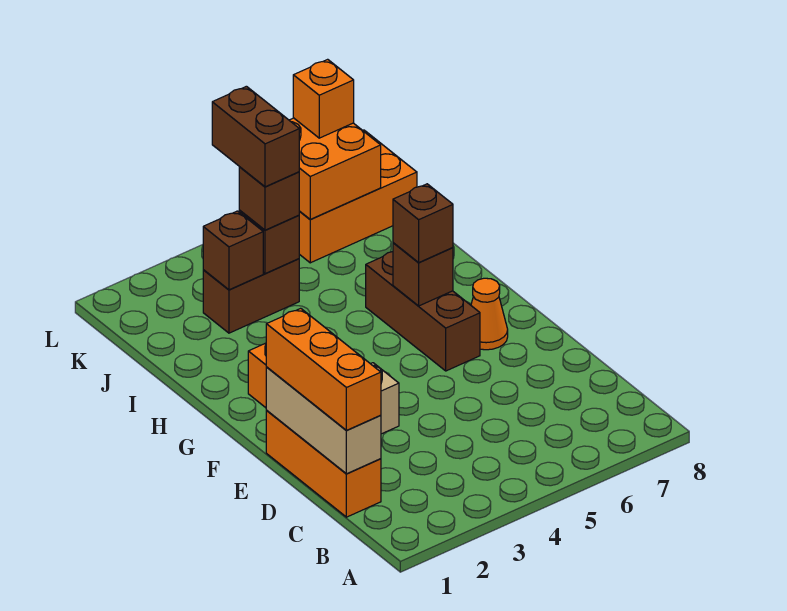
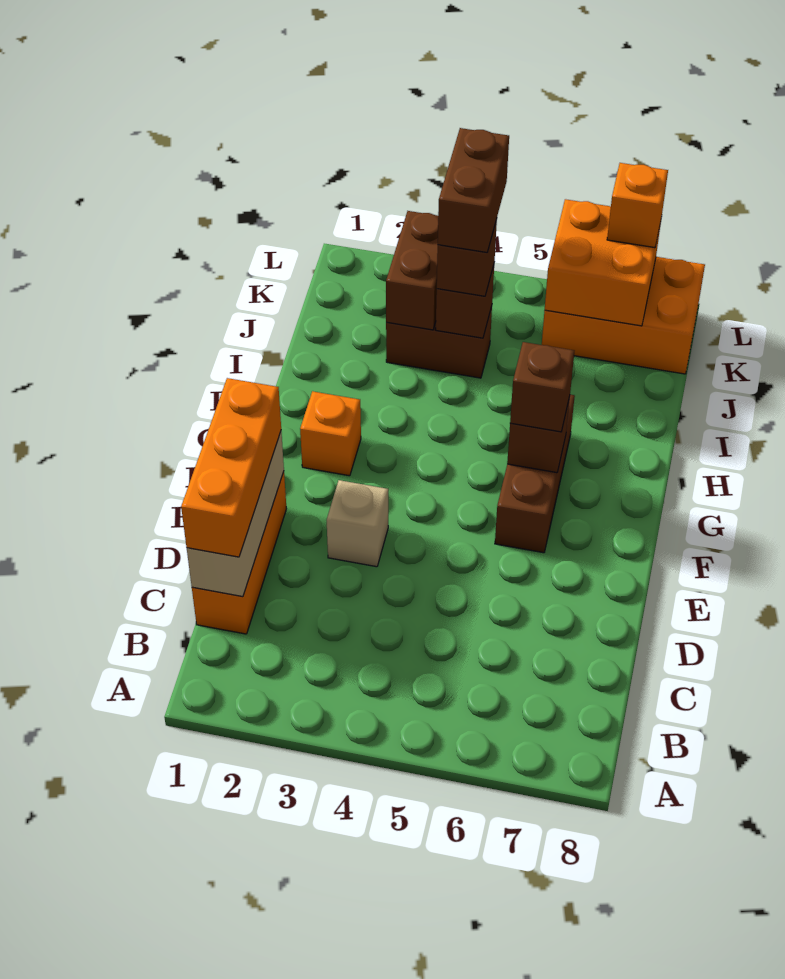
orange 1x1 cone [471,278,508,350] -> none
brown 1x1 brick [203,211,263,290] -> brown 1x2 brick [386,211,438,330]

